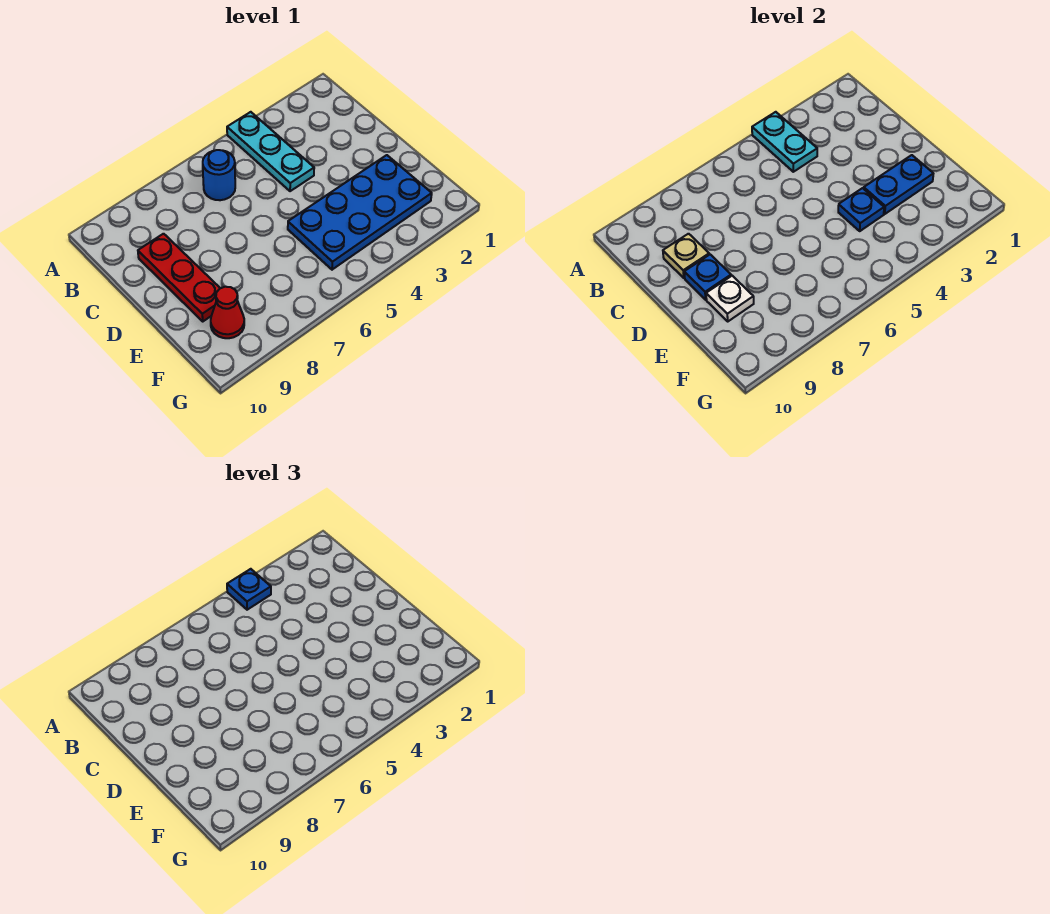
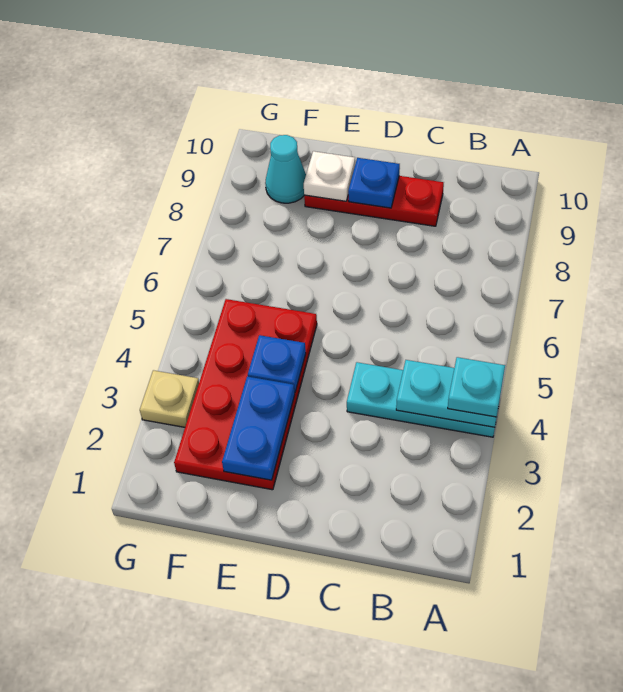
blue 1x1 plate [227,569,271,610] -> cyan 1x1 plate [448,357,505,417]
blue 1x1 round brick [203,150,235,200] -> none
tan 1x1 plate [663,234,709,278] -> tan 1x1 plate moved to [140,370,199,427]
blue 2x4 plate [288,155,432,270] -> red 2x4 plate [174,299,317,490]
red 1x1 cone [211,287,244,338] -> cyan 1x1 cone [265,135,306,203]

